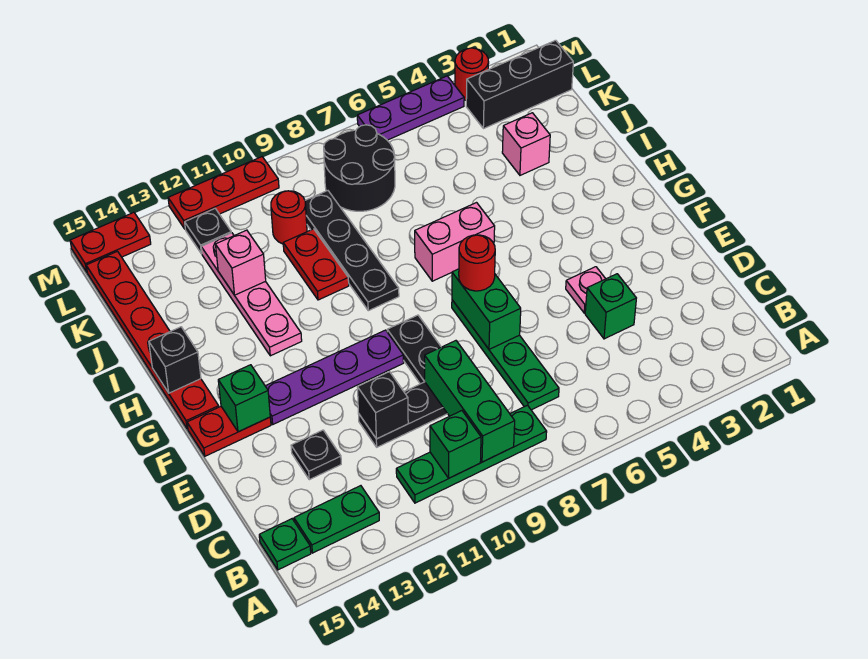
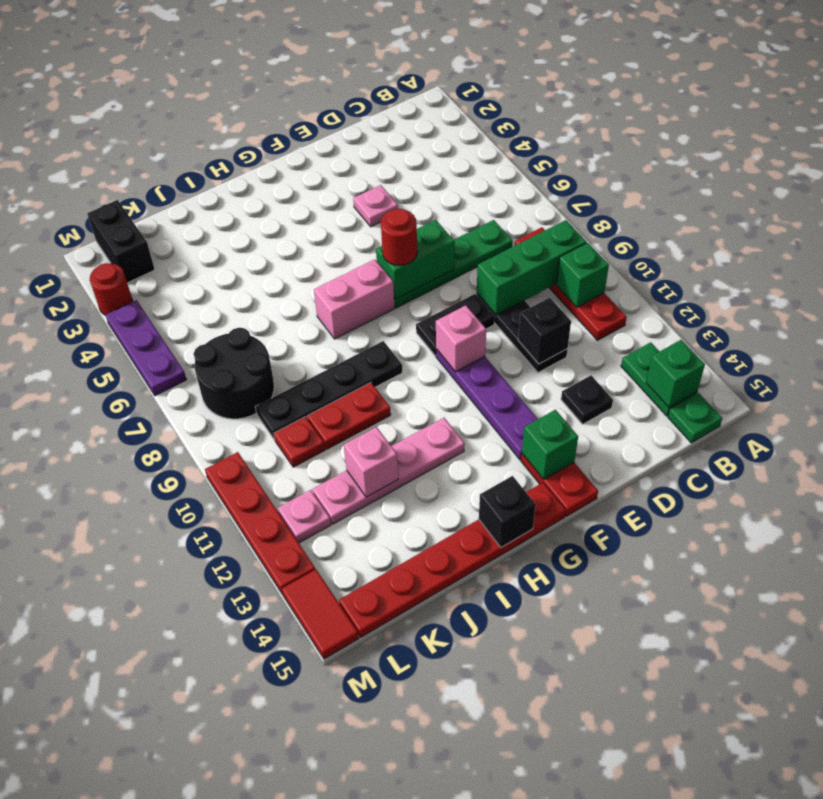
green 1x4 plate [396,405,547,503] -> red 1x4 plate [515,227,627,340]
green 1x1 brick [585,274,636,339] -> green 1x1 brick moved to [646,340,705,408]
pink 1x2 brick [415,203,495,281] -> pink 1x2 brick turned to [314,259,395,339]
pink 1x1 brick [502,113,550,175] -> pink 1x1 brick moved to [436,305,486,372]
red 1x1 round brick [271,191,307,244] -> red 1x1 plate [274,417,325,467]
black 1x3 brick [466,40,573,129] -> black 1x2 brick [87,200,155,283]
black 1x1 plate [185,209,231,254] -> pink 1x1 plate [278,490,331,543]
red 1x3 plate [168,157,279,229] -> red 1x4 plate [205,452,315,594]
red 1x2 plate [70,212,151,272] -> red 1x2 tile [282,569,359,659]

